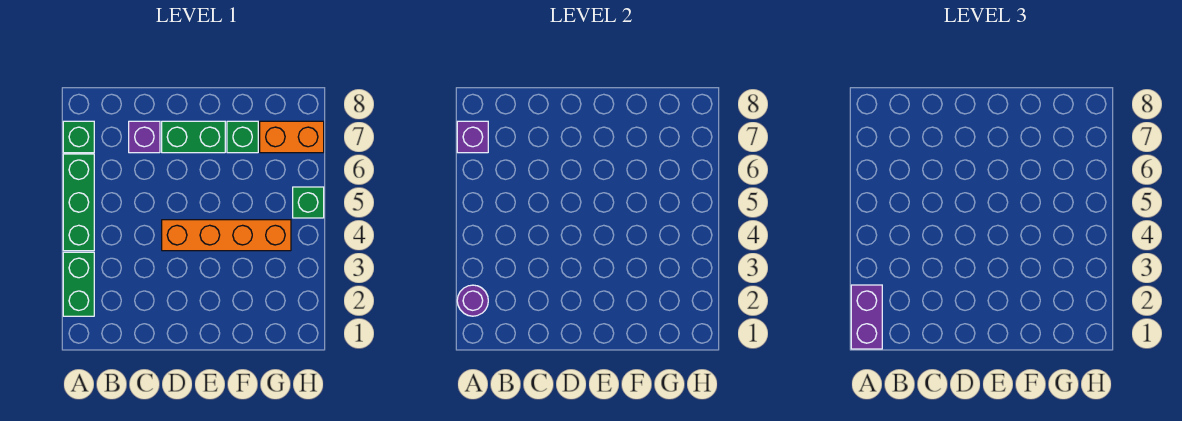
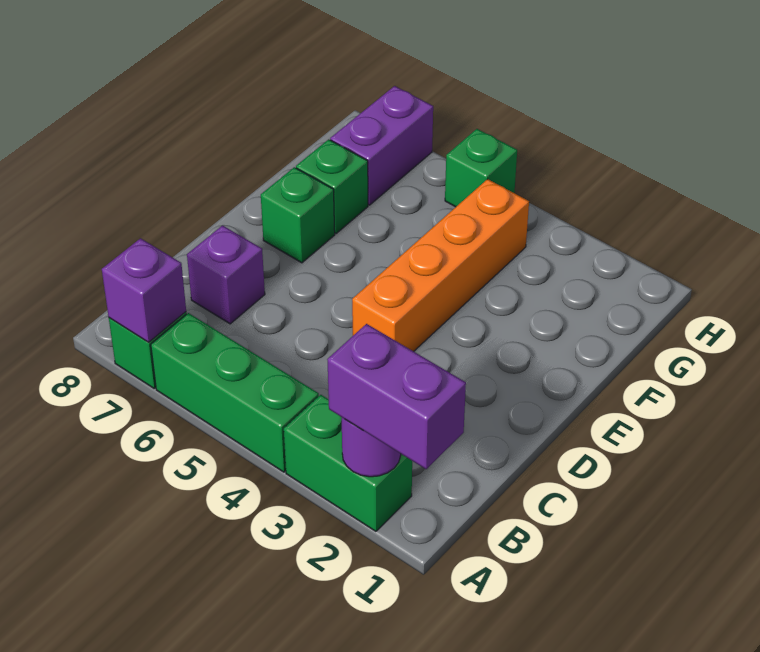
green 1x2 brick [162,121,225,153] -> green 1x1 brick [261,167,335,263]
orange 1x2 brick [260,121,324,153] -> purple 1x2 brick [330,86,433,205]

